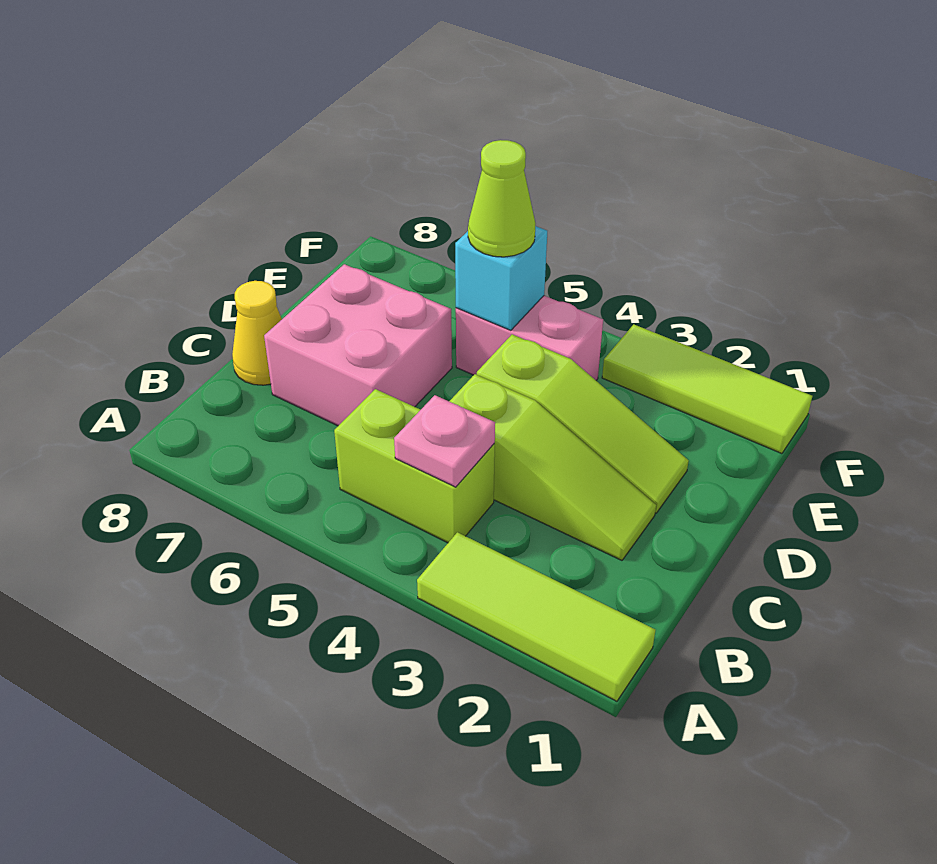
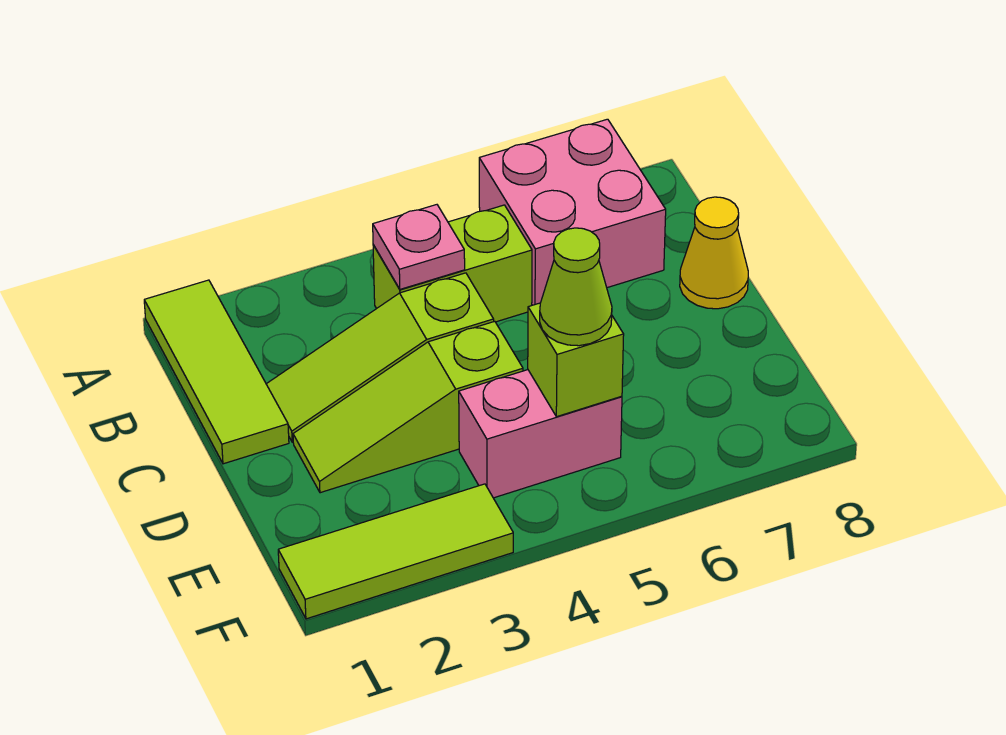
lime 1x3 tile [417,532,655,701] -> lime 1x3 tile turned to [144,280,289,464]
pink 2x2 brick [264,264,452,426] -> pink 2x2 brick moved to [479,119,666,305]
cyan 1x1 brick [455,226,547,330] -> lime 1x1 brick [528,303,624,417]

